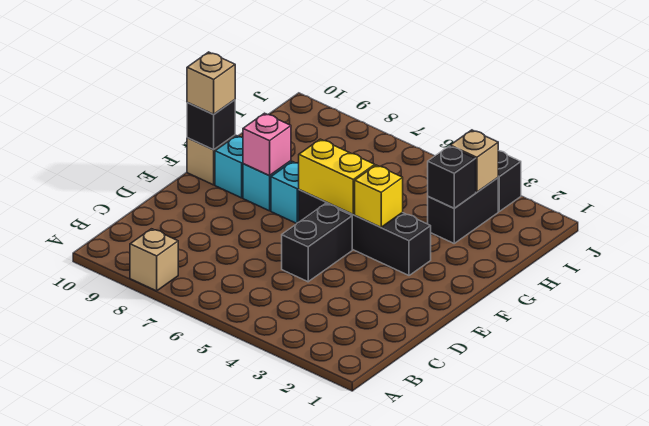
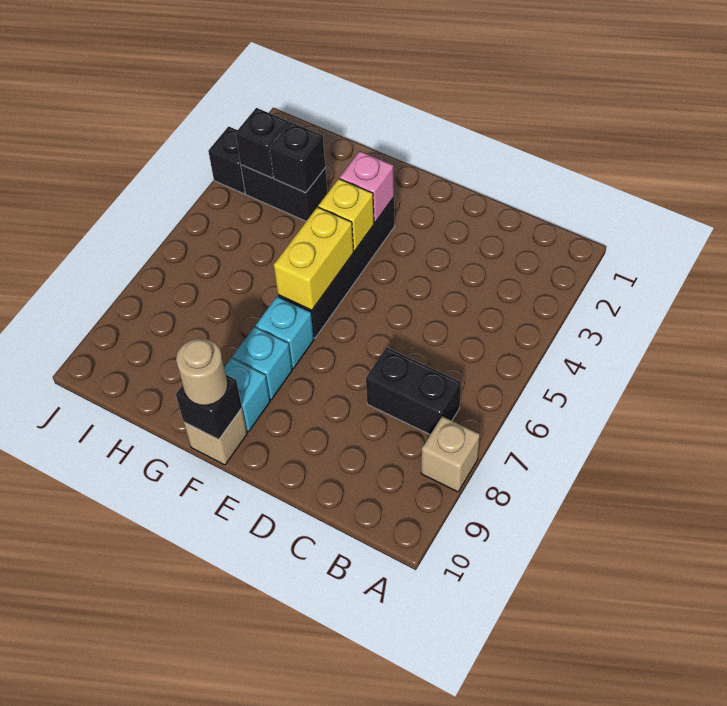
black 1x2 brick [282,203,352,282] -> black 1x2 brick moved to [366,347,461,435]
pink 1x1 brick [243,113,291,176] -> pink 1x1 brick moved to [340,151,394,223]
tan 1x1 brick [187,52,235,114] -> tan 1x1 round brick [176,338,228,405]
tan 1x1 brick [450,130,498,192] -> black 1x1 brick [236,108,289,178]

